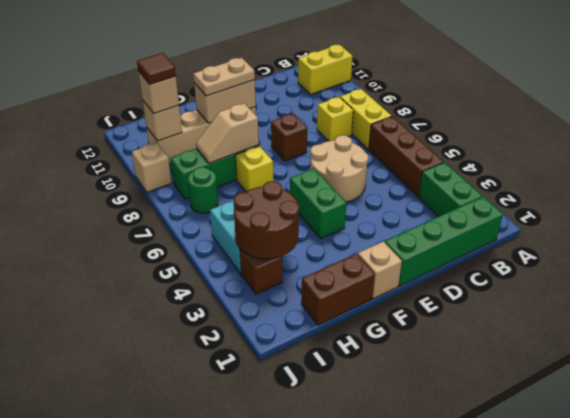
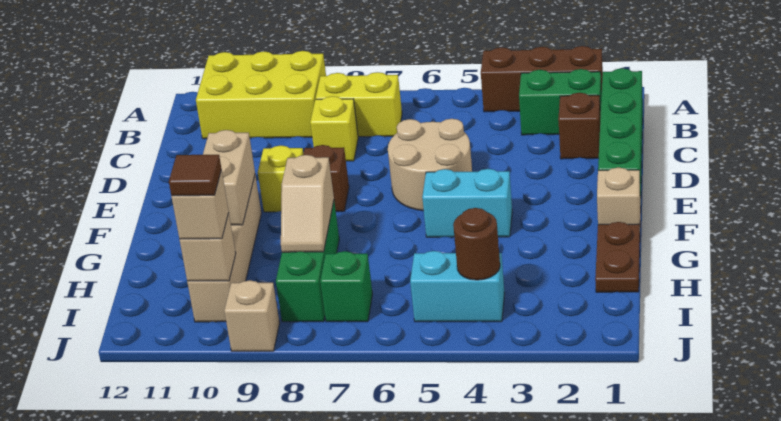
yellow 1x2 brick [298,45,353,94] -> yellow 2x3 brick [196,51,326,139]
brown 1x3 brick [369,116,444,196] -> brown 1x3 brick moved to [481,46,603,112]
green 1x2 brick [290,169,346,238] -> cyan 1x2 brick [422,169,512,237]
tan 1x2 plate [193,58,255,96] -> none
brown 1x2 brick [301,254,375,325] -> brown 1x2 plate [595,222,640,292]
yellow 1x1 brick [235,146,273,191] -> yellow 1x1 brick moved to [258,145,303,212]
brown 2x2 round brick [234,181,299,259] -> brown 1x1 round brick [453,208,500,280]
brown 1x1 brick [240,249,282,294] -> brown 1x1 brick moved to [558,93,600,159]
green 1x1 round brick [188,167,218,213] -> green 1x1 brick [320,251,372,322]

